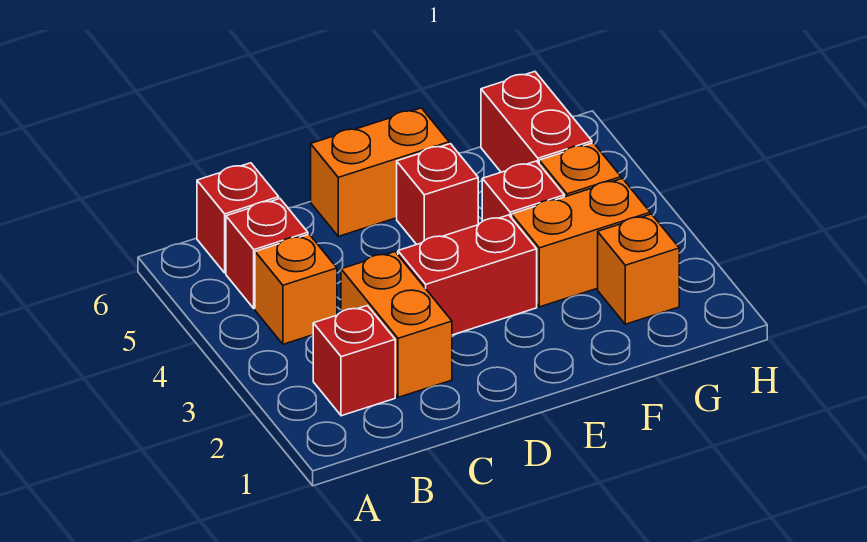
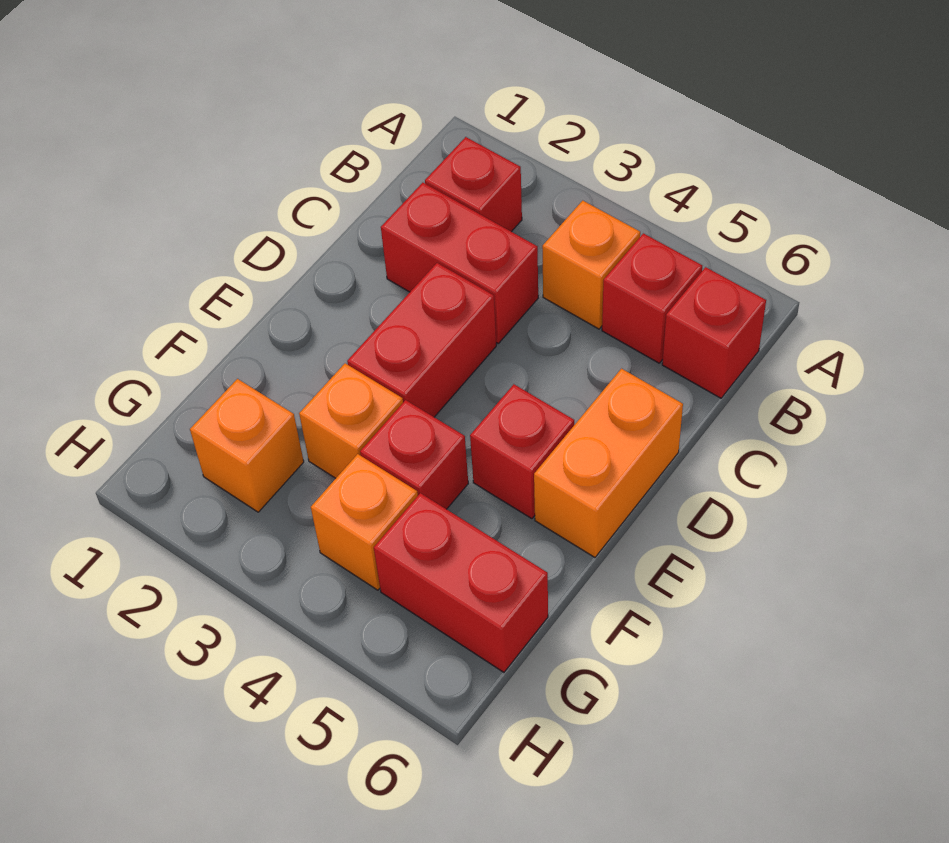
orange 1x2 brick [341,252,452,397] -> red 1x2 brick [381,183,538,343]
orange 1x2 brick [512,178,650,307] -> orange 1x1 brick [299,363,403,478]

